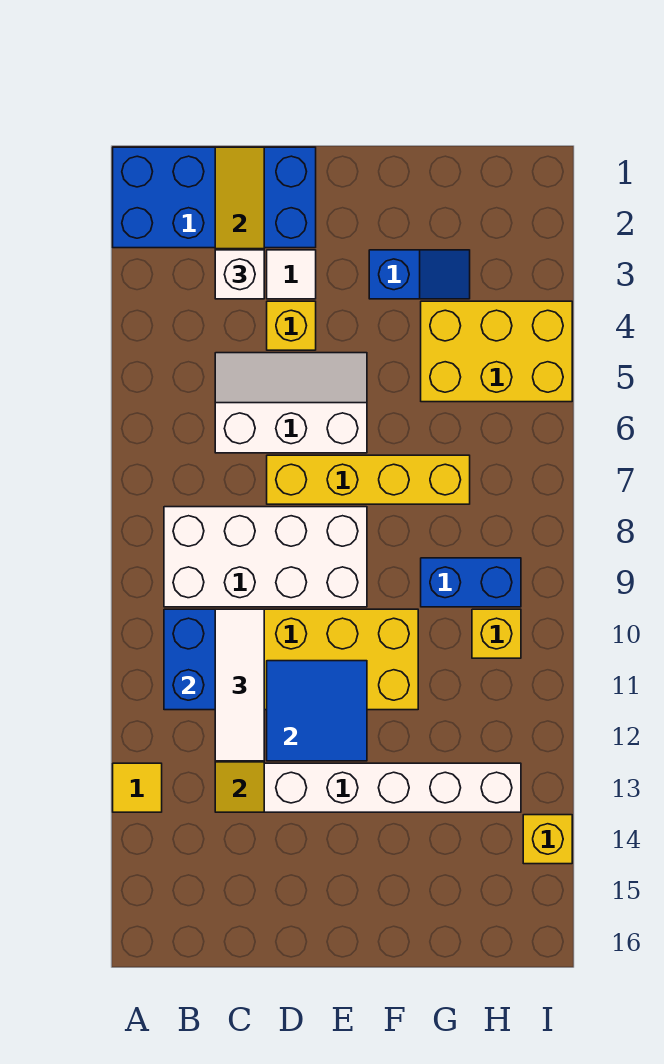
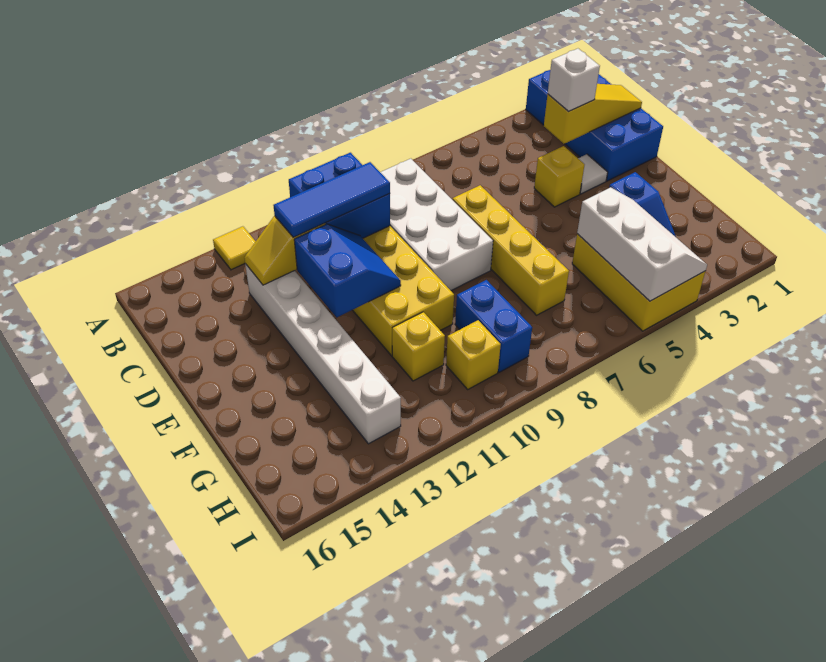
white 2x3 slope [215,353,367,453] -> white 2x3 slope moved to [577,187,707,301]
white 1x3 tile [215,609,264,761] -> blue 1x3 tile [273,162,390,237]
blue 2x2 tile [267,661,367,761] -> blue 2x2 slope [294,224,401,318]
yellow 1x1 brick [523,815,572,864] -> yellow 1x1 brick moved to [392,312,445,381]

